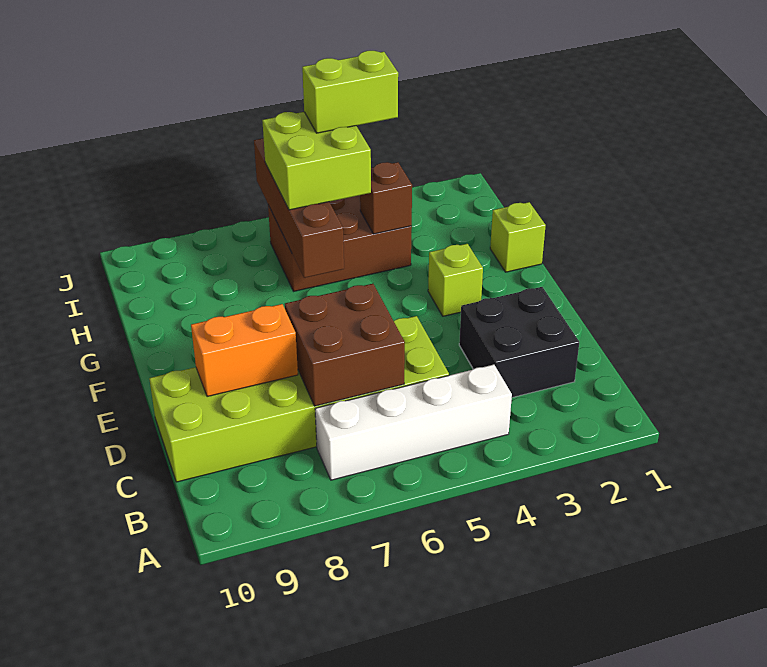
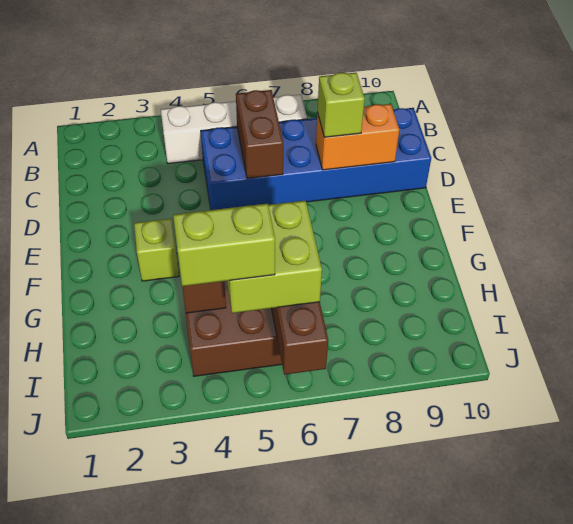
black 2x2 brick [459,287,579,398] -> none
lime 2x6 brick [149,316,449,482] -> blue 2x6 brick [201,108,431,210]
brown 2x2 brick [285,284,405,406] -> brown 1x2 brick [236,90,283,179]
lime 1x1 brick [490,202,546,272] -> lime 1x1 brick moved to [318,73,365,137]

